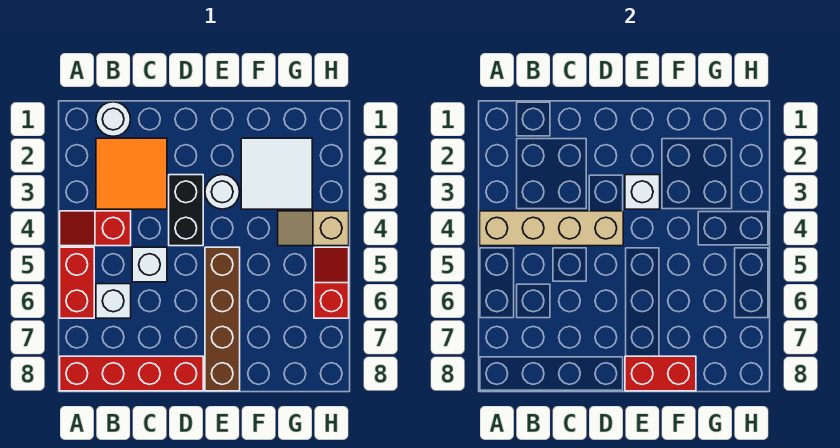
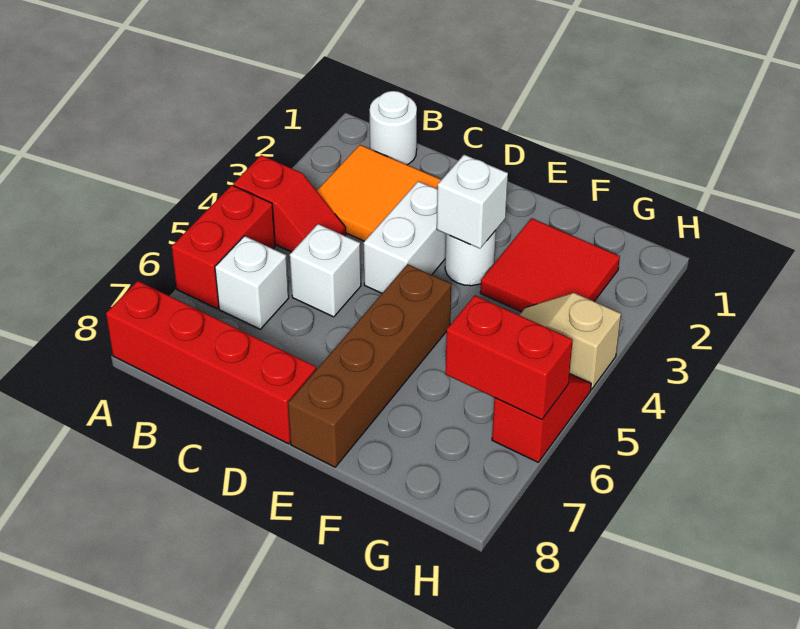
red 1x2 slope [60,211,131,246] -> red 1x2 slope turned to [233,155,346,252]
tan 1x4 brick [480,211,623,246] -> none
black 1x2 brick [169,175,203,246] -> white 1x2 brick [364,181,446,293]
red 1x2 brick [625,356,696,391] -> red 1x2 brick moved to [445,295,573,420]
white 2x2 tile [241,138,312,209] -> red 2x2 tile [480,218,620,312]

